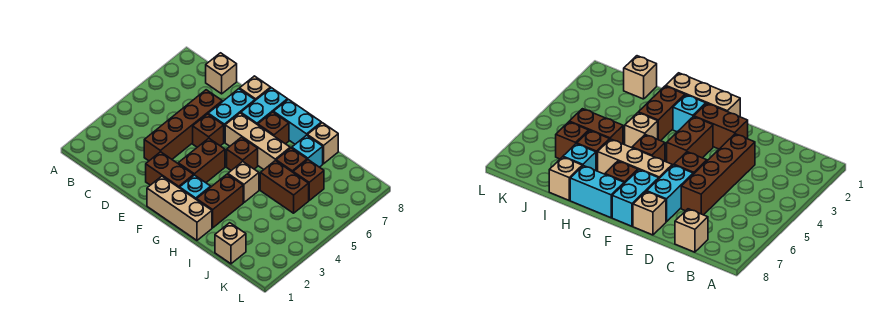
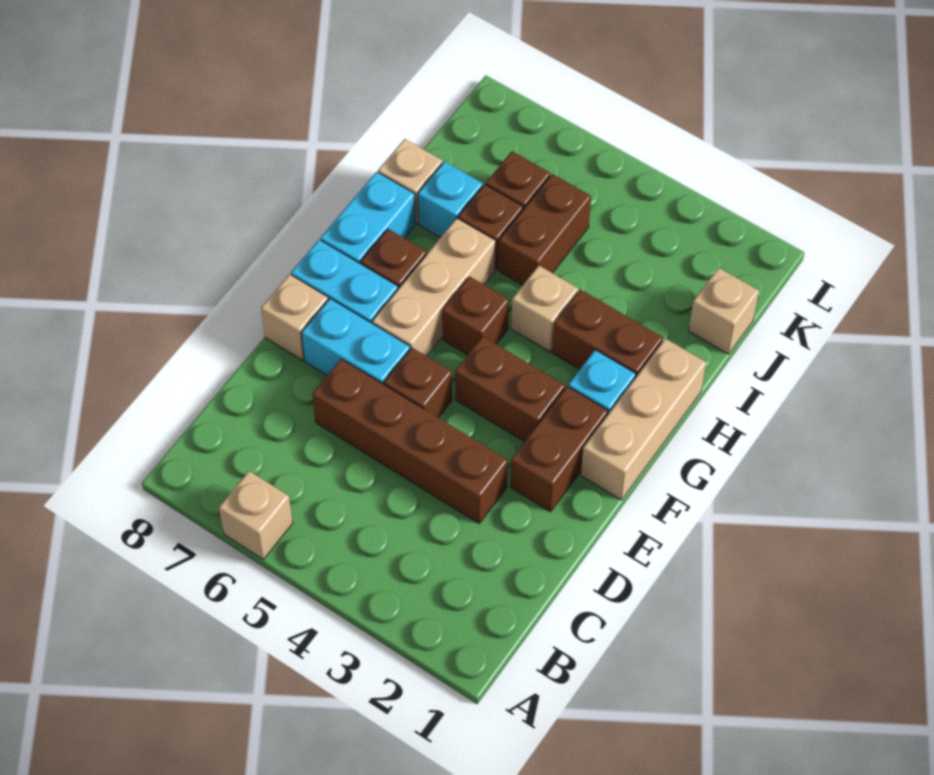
tan 1x1 brick [206,53,237,94] -> tan 1x1 brick moved to [219,471,293,559]

